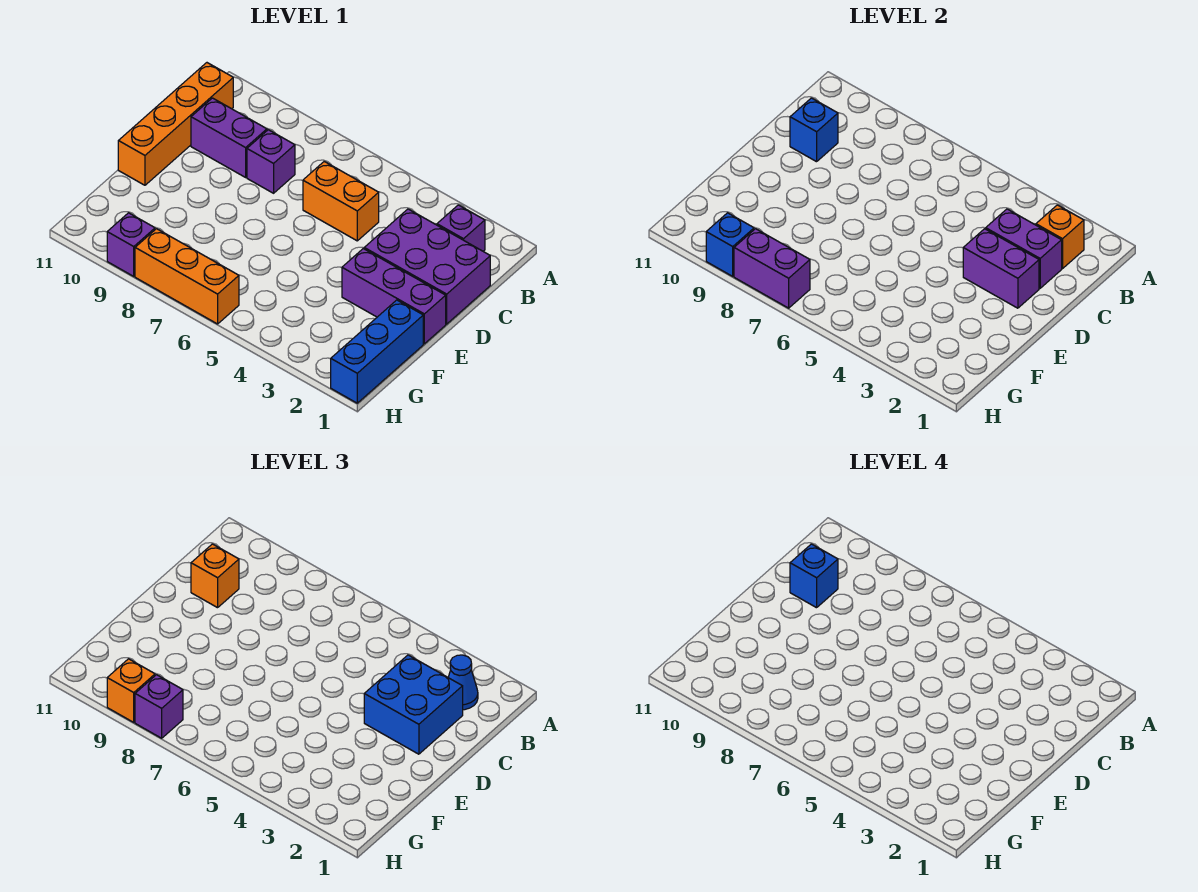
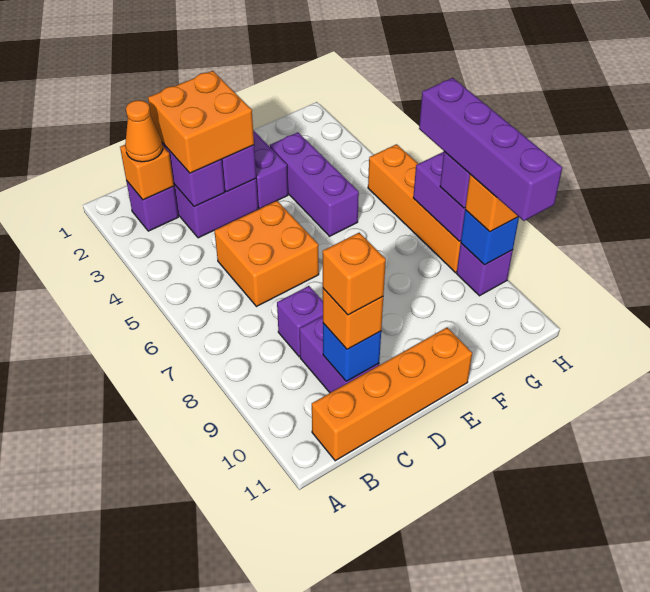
blue 1x1 cone [448,655,478,710] -> orange 1x1 cone [125,100,163,162]
blue 2x2 brick [364,655,463,754] -> orange 2x2 brick [148,71,254,173]
orange 1x2 brick [303,162,379,241] -> orange 2x2 brick [214,201,319,307]
blue 1x1 brick [790,544,838,608] -> orange 1x1 brick [323,233,386,315]
blue 1x3 brick [331,300,423,403] -> none
none -> purple 1x3 brick [270,132,359,236]
orange 1x3 brick [135,229,239,324] -> orange 1x4 brick [368,144,461,272]
none -> purple 1x4 brick [419,78,562,221]

